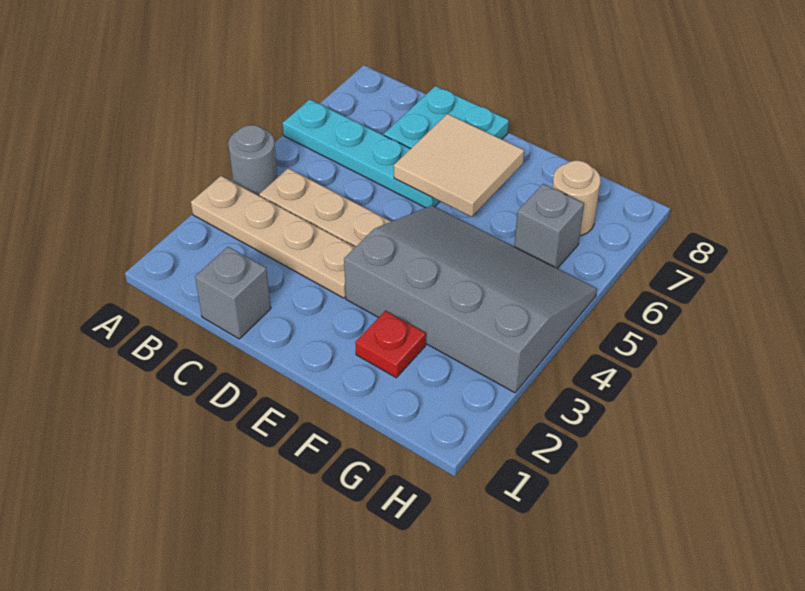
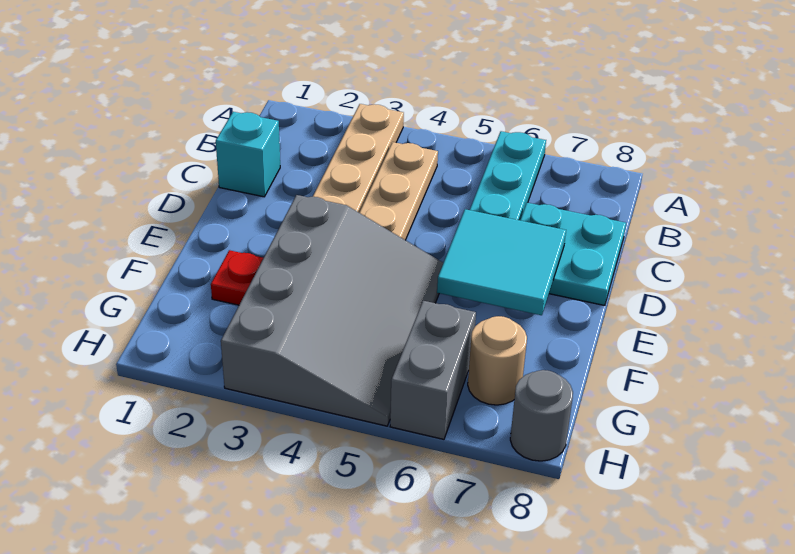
grey 1x1 round brick [228,125,278,196] -> grey 1x1 round brick moved to [510,370,573,461]
grey 1x1 brick [195,247,271,339] -> cyan 1x1 brick [216,112,280,197]
tan 2x2 tile [394,114,524,217] -> cyan 2x2 tile [437,209,566,315]
grey 1x1 brick [514,184,584,269] -> grey 1x2 brick [390,301,476,439]

